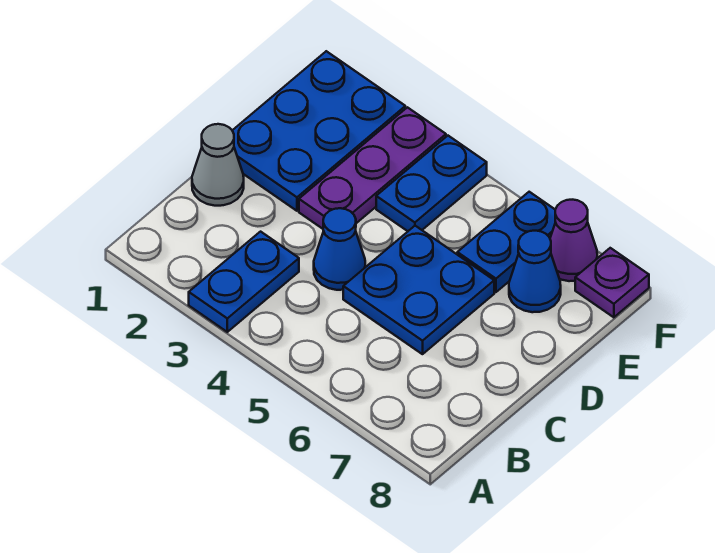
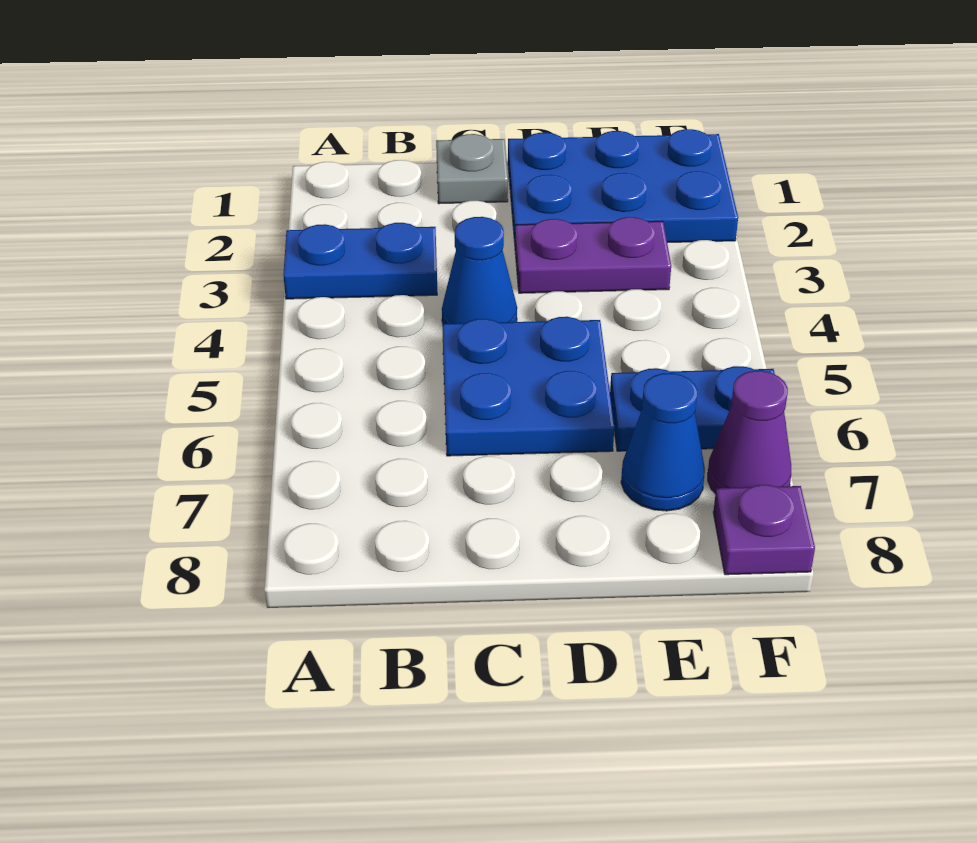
grey 1x1 cone [192,124,244,206] -> grey 1x1 plate [436,134,508,204]
purple 1x3 plate [299,107,446,229] -> purple 1x2 plate [515,217,671,293]
blue 1x2 plate [376,136,487,231] -> none

